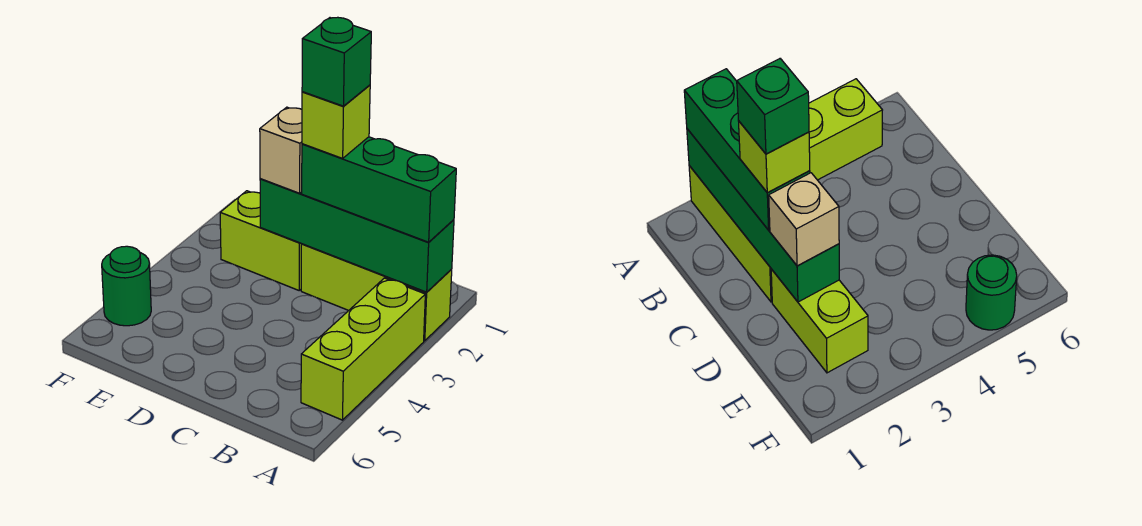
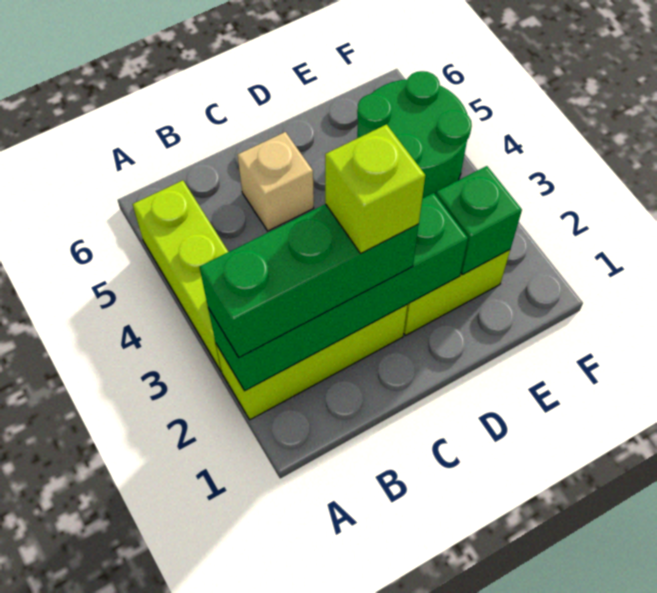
green 1x1 brick [302,17,371,106] -> green 1x1 brick moved to [436,166,522,275]
tan 1x1 brick [260,107,302,193] -> tan 1x1 brick moved to [238,132,314,231]
green 1x1 round brick [102,246,151,326] -> green 2x2 round brick [357,71,472,199]

